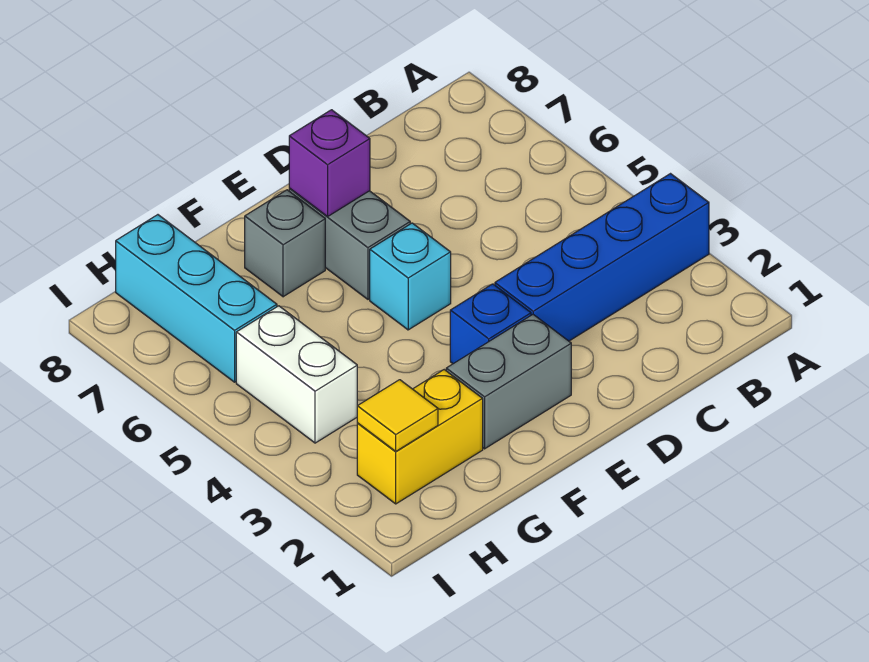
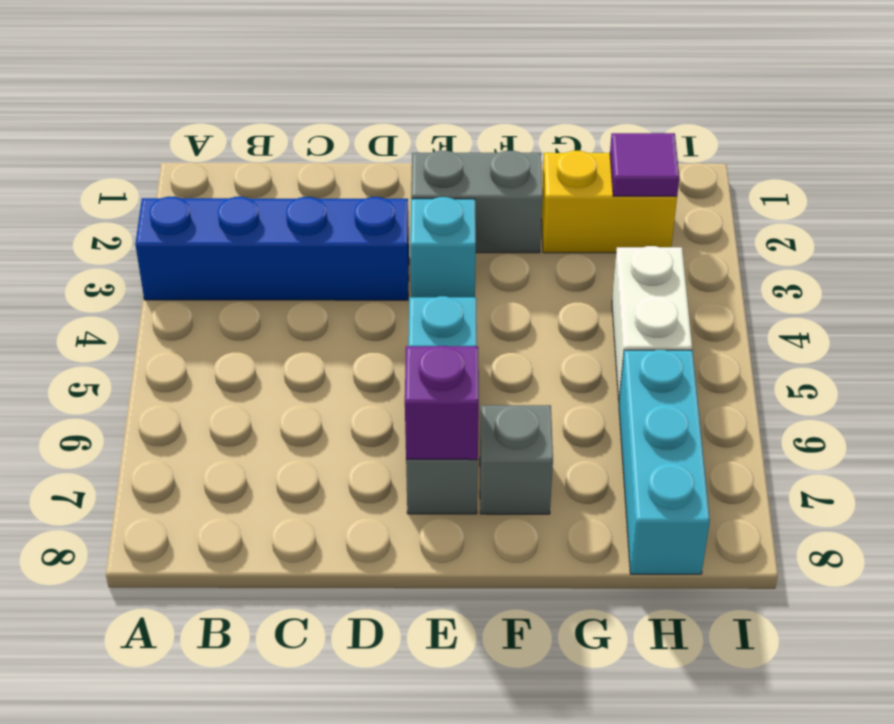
blue 1x1 brick [450,284,531,364] -> cyan 1x1 brick [410,197,476,297]
yellow 1x1 tile [357,380,438,451] -> purple 1x1 tile [610,133,679,196]

